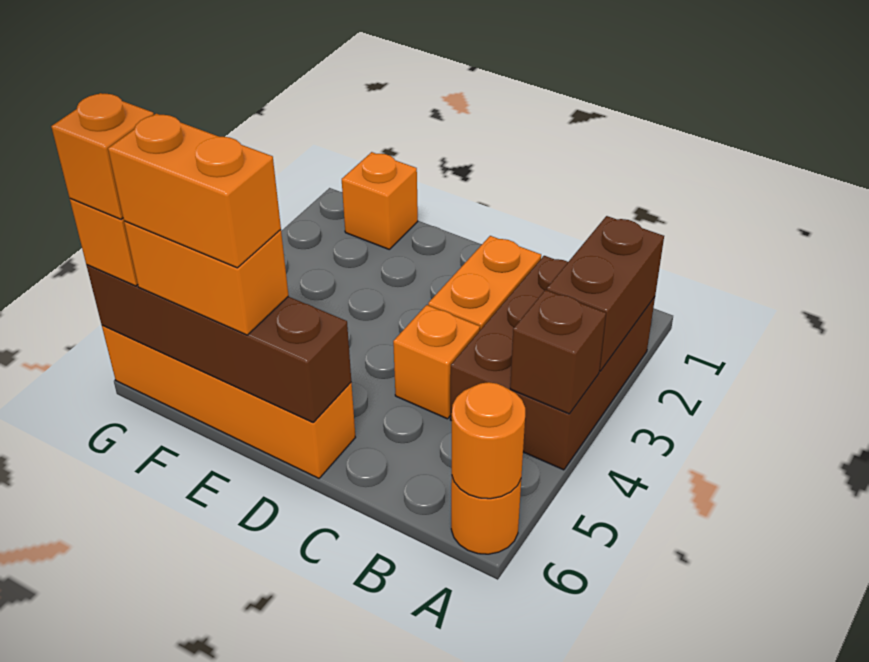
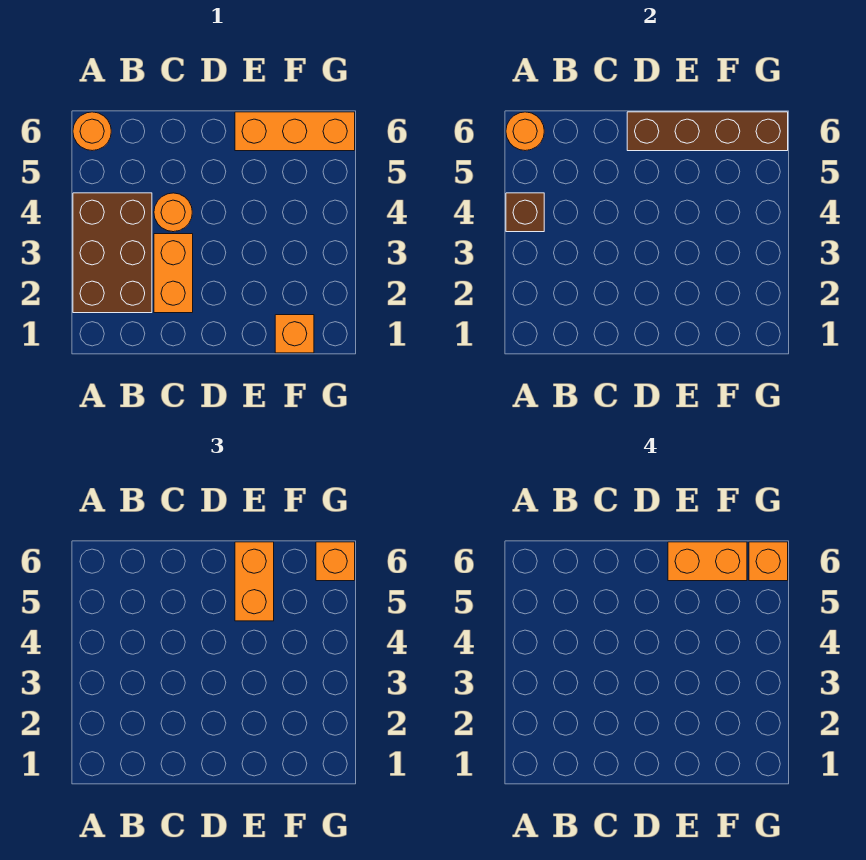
brown 1x2 brick [547,216,664,371] -> none
orange 1x1 brick [393,305,480,419] -> orange 1x1 round brick [154,193,192,232]
orange 1x4 brick [102,325,355,478] -> orange 1x3 brick [235,112,355,151]
orange 1x2 brick [124,221,289,335] -> orange 1x2 brick turned to [235,542,274,621]

